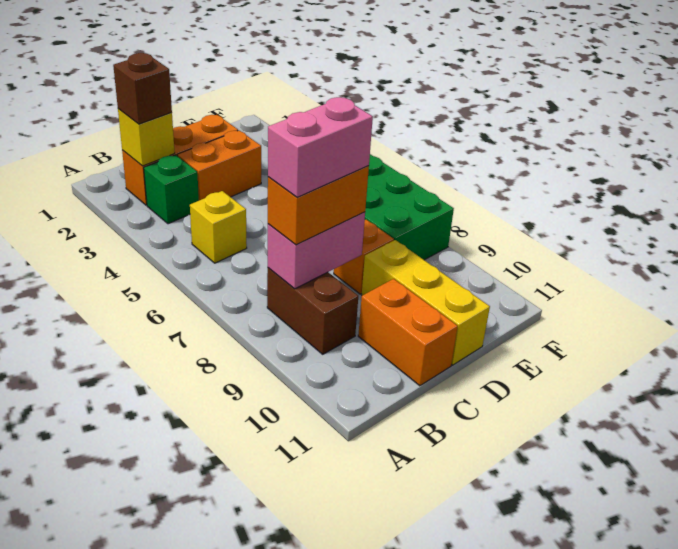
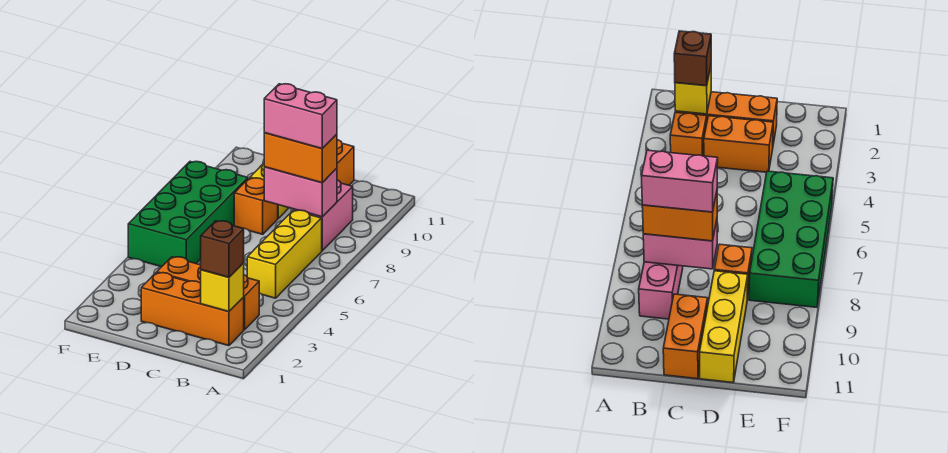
green 1x1 brick [144,155,199,224] -> orange 1x1 brick [244,275,259,330]
yellow 1x1 brick [190,191,247,263] -> yellow 1x3 brick [247,210,322,298]
brown 1x2 brick [267,268,358,354] -> pink 1x2 brick [294,180,353,251]

